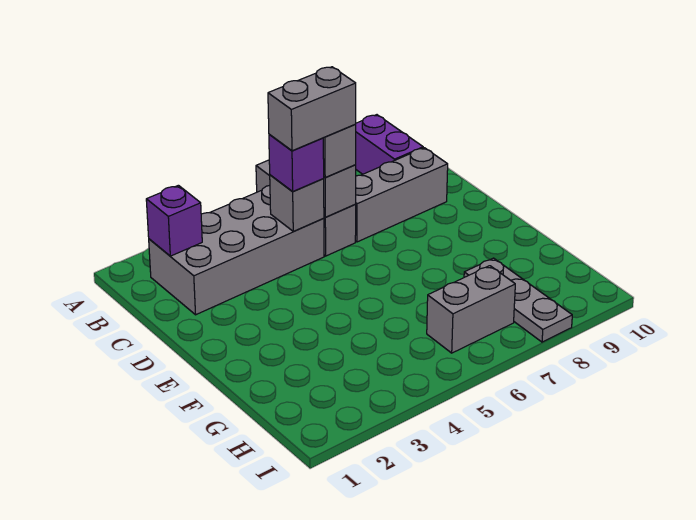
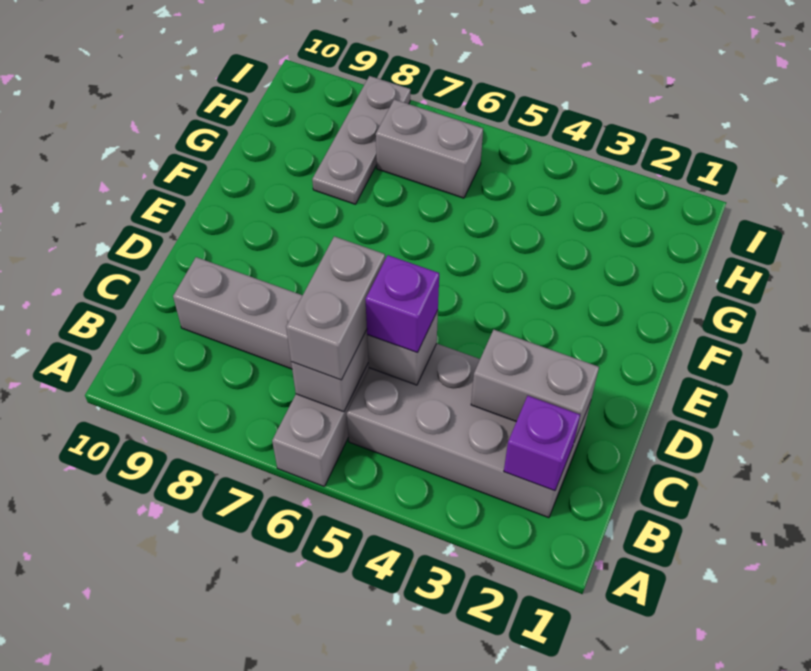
purple 1x2 brick [355,115,423,174] -> none
grey 1x2 brick [268,67,356,151] -> grey 1x2 brick moved to [471,330,599,441]

